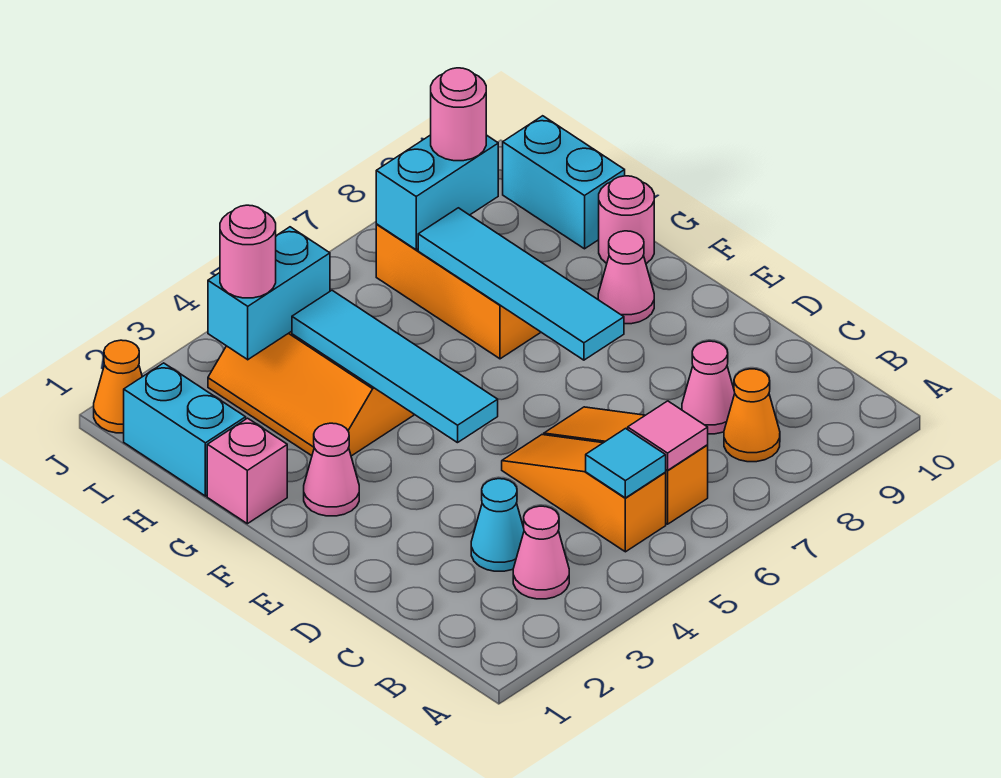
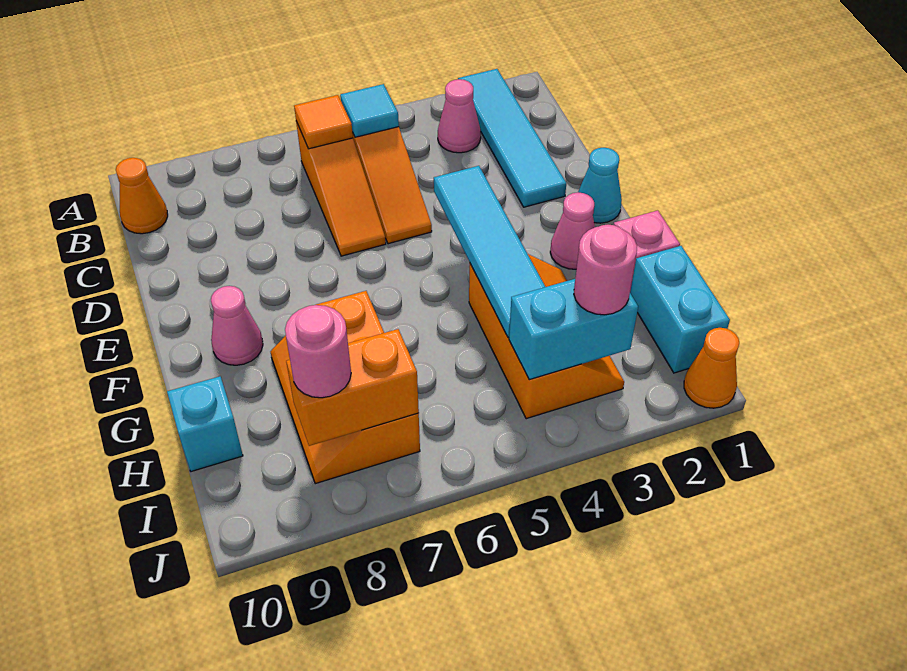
pink 1x1 tile [628,401,708,470] -> orange 1x1 tile [294,95,353,149]
orange 1x1 cone [724,369,780,462] -> orange 1x1 cone moved to [116,158,168,234]
cyan 1x1 cone [471,479,524,571] -> cyan 1x1 cone moved to [578,148,622,223]
pink 1x1 cone [682,341,735,434] -> none
cyan 1x4 tile [418,208,624,360] -> cyan 1x4 tile moved to [458,69,566,207]
pink 1x1 round brick [599,176,654,264] -> none
cyan 1x2 brick [503,116,625,249] -> cyan 1x1 brick [167,376,243,472]
cyan 1x2 brick [376,135,498,250] -> orange 1x2 brick [286,329,419,446]

